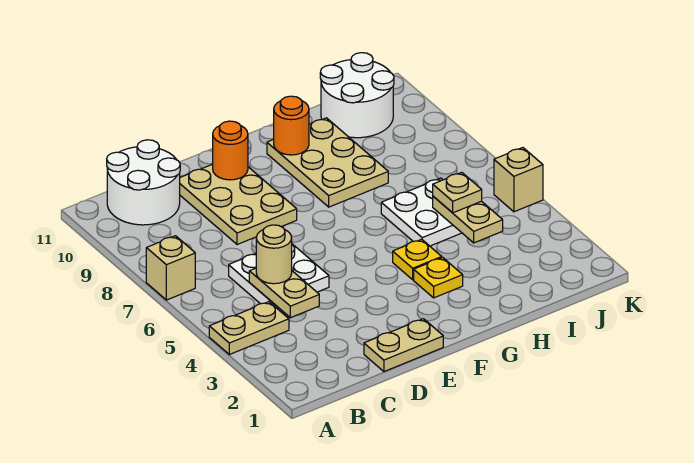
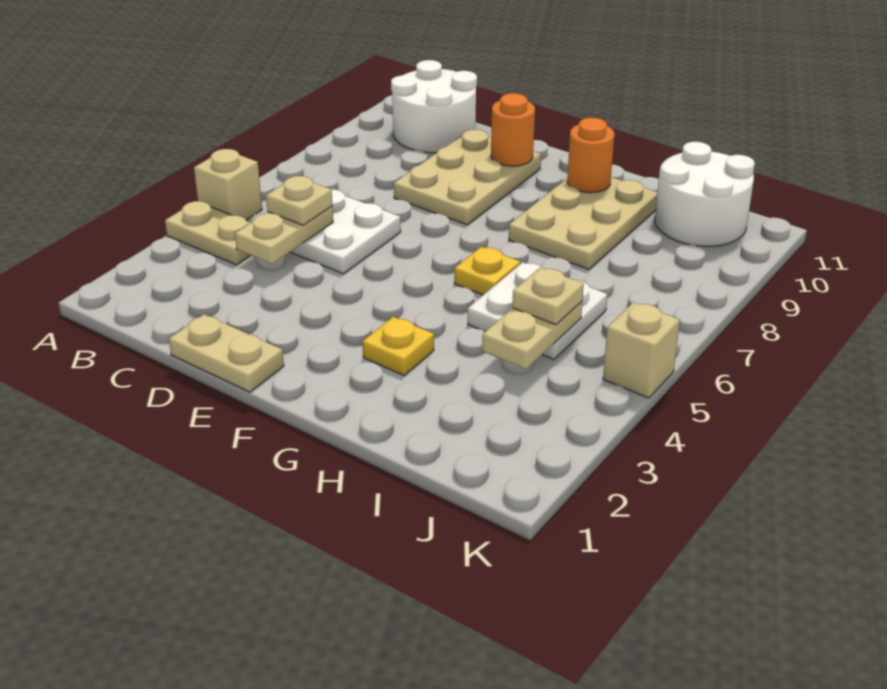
tan 1x1 brick [146,236,195,300] -> tan 1x1 brick moved to [194,149,262,220]
tan 1x1 round brick [256,225,292,284] -> tan 1x1 plate [266,176,332,225]
yellow 1x1 plate [393,239,442,280] -> yellow 1x1 plate moved to [454,247,520,295]

